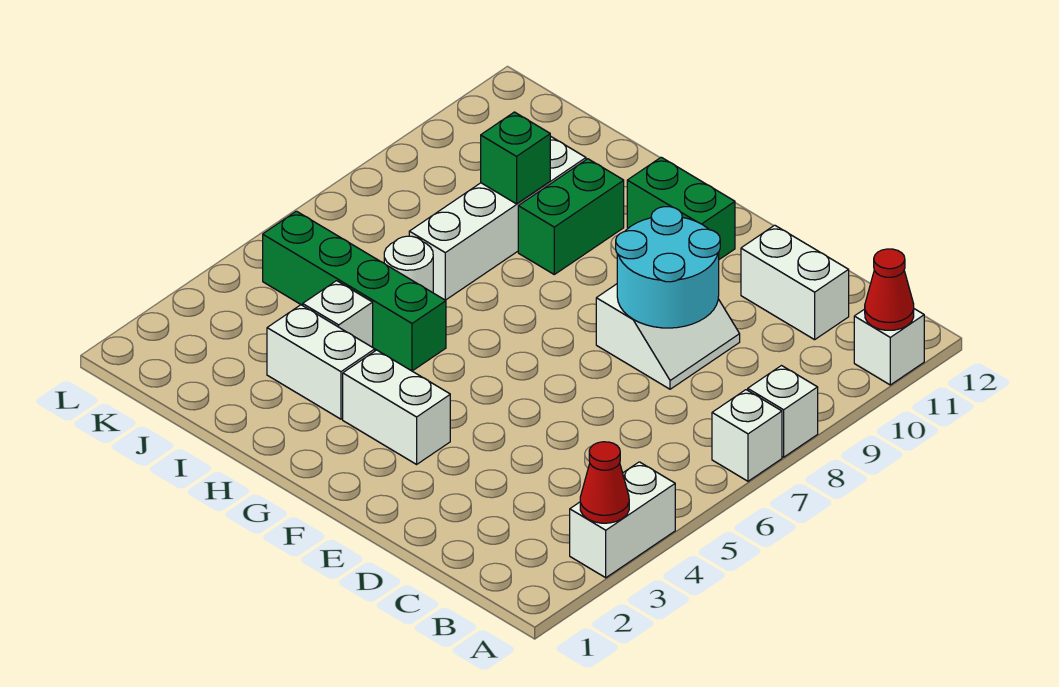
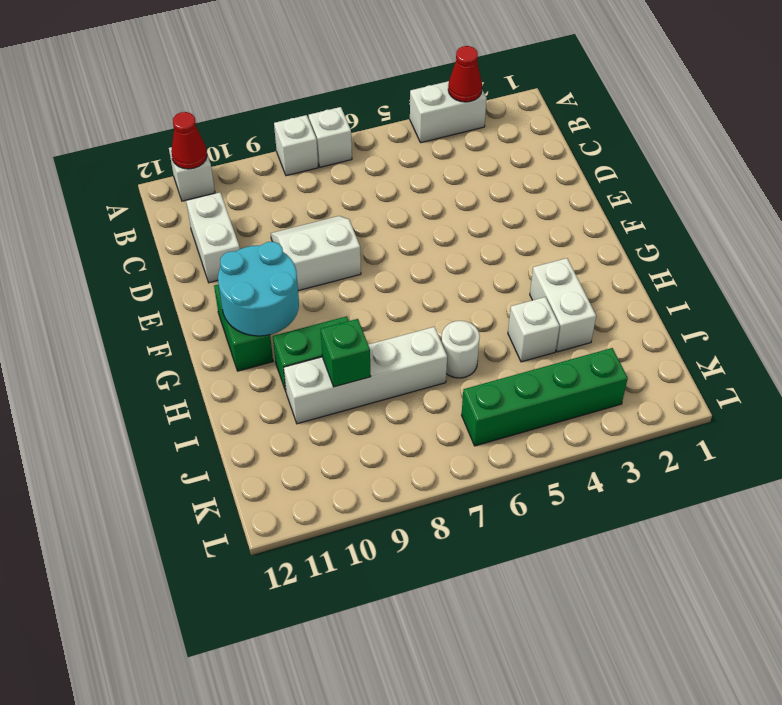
cyan 2x2 round brick [616,207,720,328] -> cyan 2x2 round brick moved to [218,242,299,336]
white 1x2 brick [343,350,450,464] -> none
green 1x4 brick [263,211,446,371] -> green 1x4 brick turned to [462,348,628,446]

